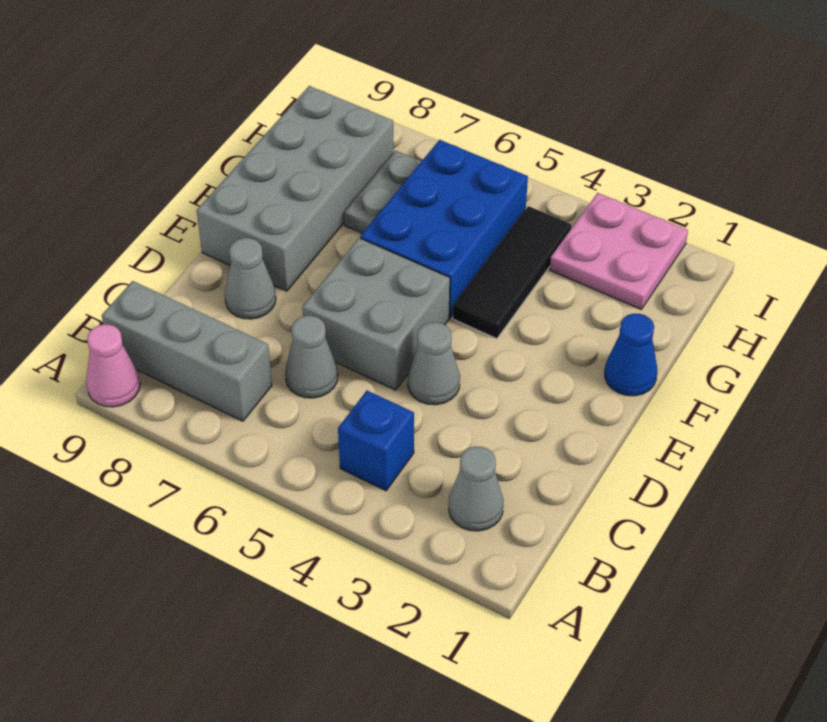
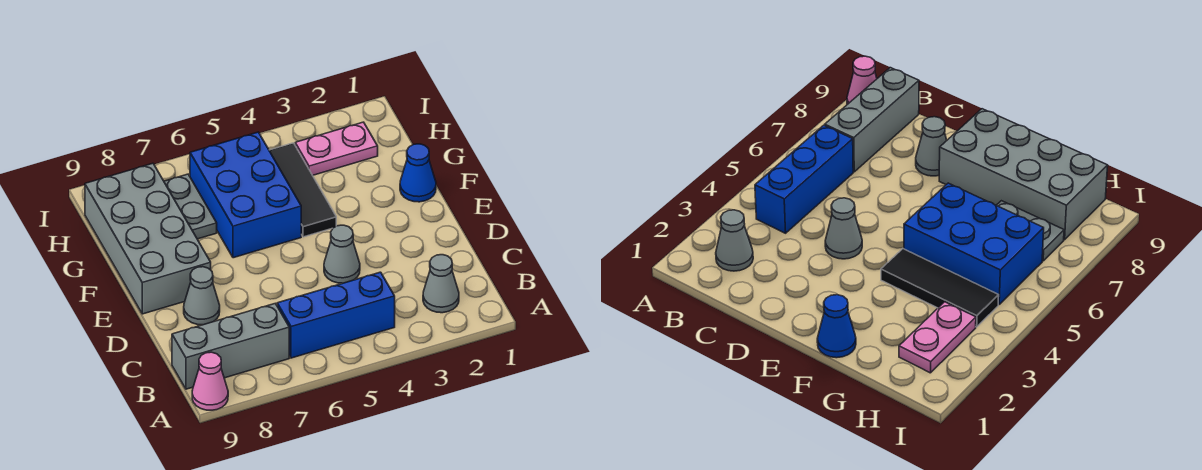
blue 1x1 brick [338,391,414,491] -> blue 1x3 brick [277,272,395,358]
grey 1x1 cone [285,316,338,398] -> none
grey 2x2 brick [302,238,450,390] -> none
pink 2x2 plate [550,193,688,309] -> pink 1x2 plate [295,122,378,175]

